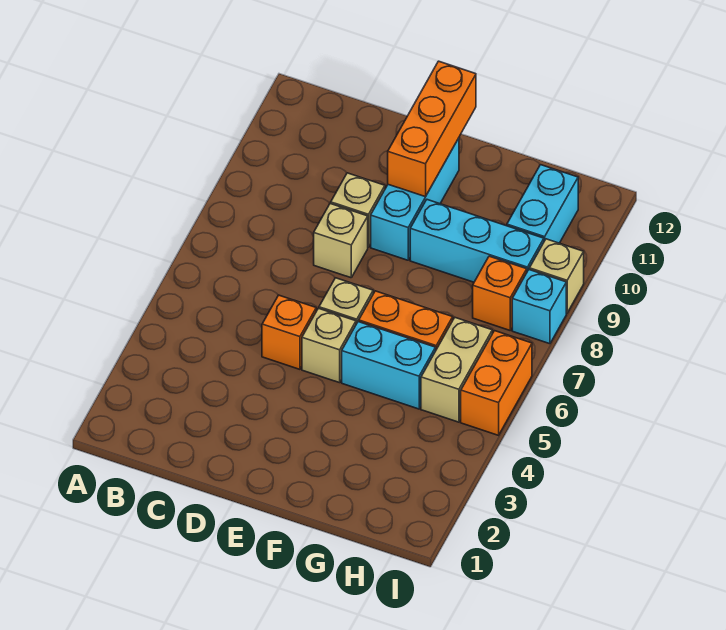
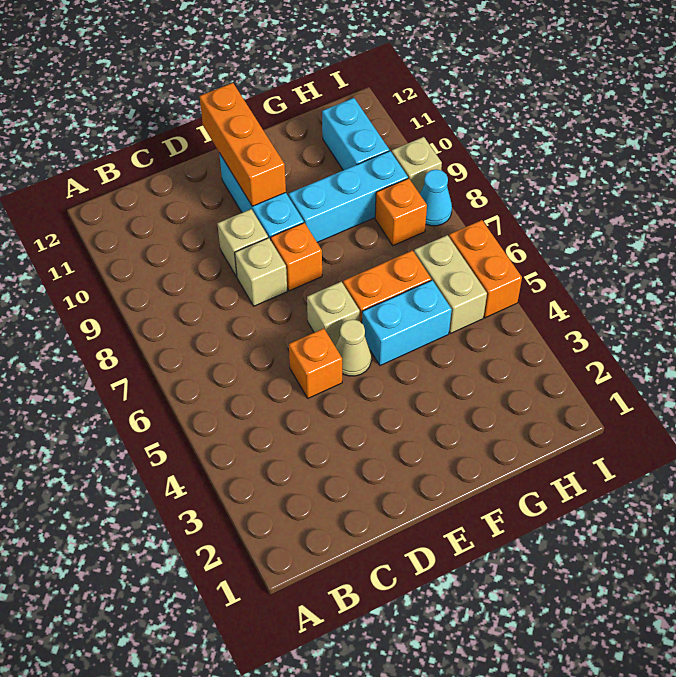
tan 1x1 brick [302,308,356,383] -> tan 1x1 cone [335,319,371,376]
none -> orange 1x1 brick [271,223,322,291]
cyan 1x1 brick [512,270,566,344] -> cyan 1x1 cone [420,169,452,226]

